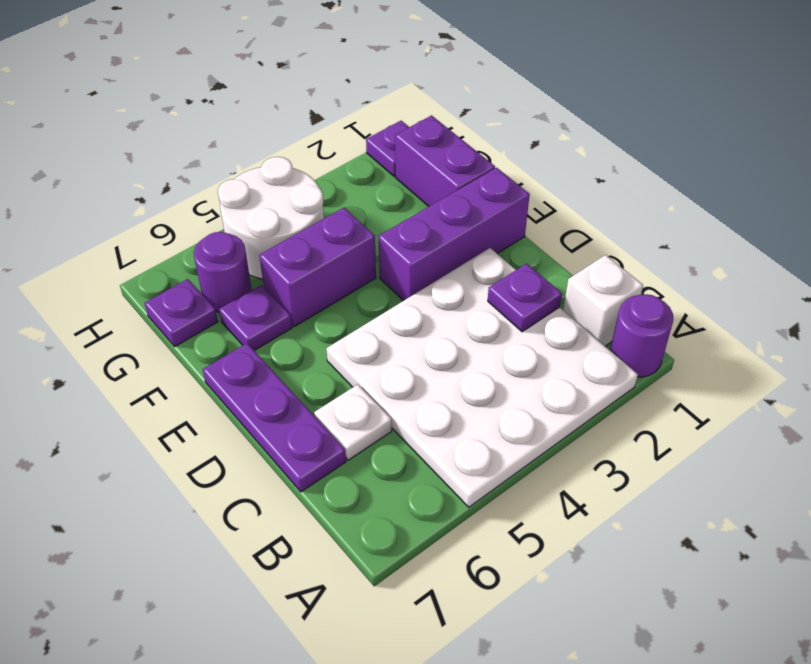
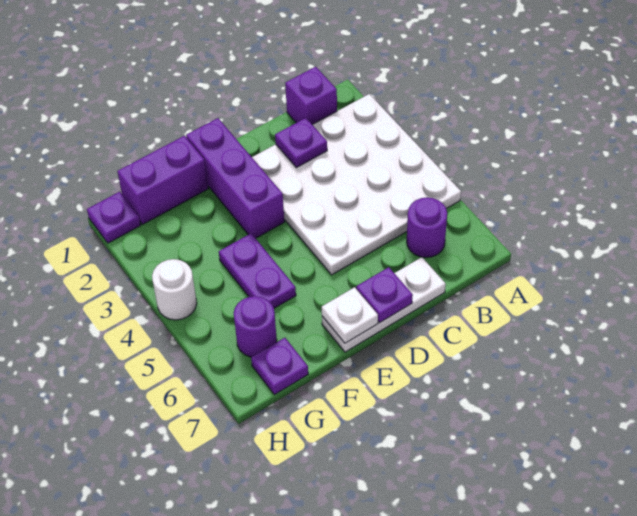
purple 1x1 round brick [610,294,673,377] -> purple 1x1 round brick moved to [407,197,447,257]
white 1x1 brick [563,255,643,346] -> purple 1x1 brick [285,67,337,124]
white 1x1 plate [314,384,392,460] -> white 1x1 plate moved to [322,287,378,343]
purple 1x3 plate [203,343,346,492] -> white 1x3 plate [322,257,446,352]
purple 1x2 brick [259,208,376,327] -> purple 1x2 plate [219,233,296,308]
purple 1x1 plate [219,285,292,351] -> purple 1x1 plate moved to [356,267,413,323]
white 2x2 round brick [218,157,324,279] -> white 1x1 round brick [152,259,197,320]

